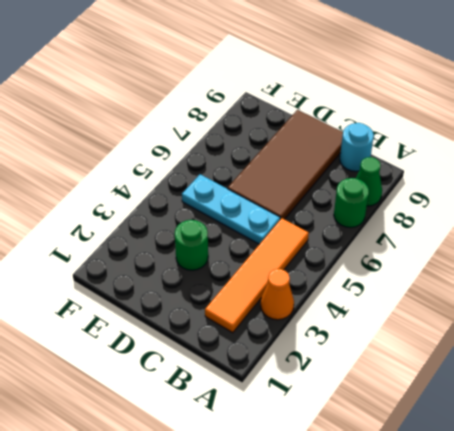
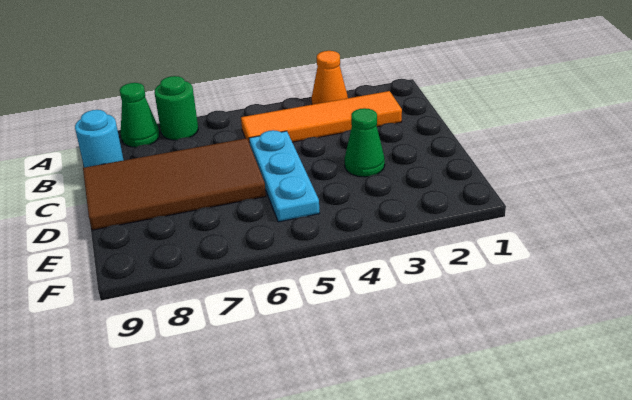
green 1x1 round brick [175,220,208,270] -> green 1x1 cone [344,108,385,177]

